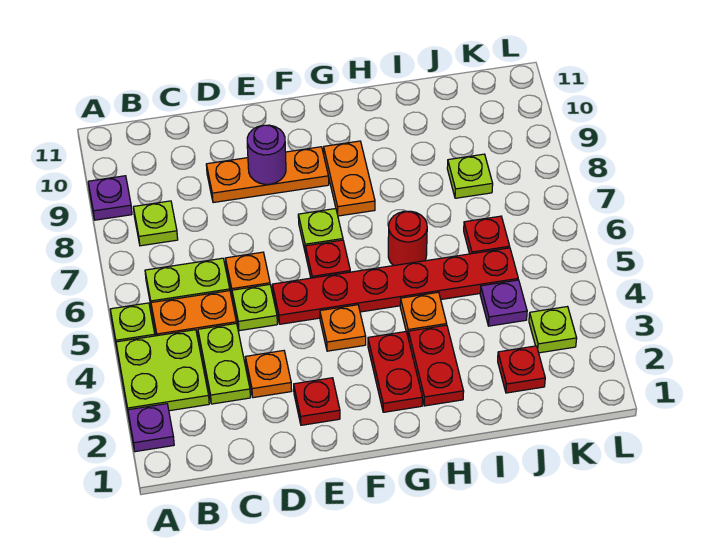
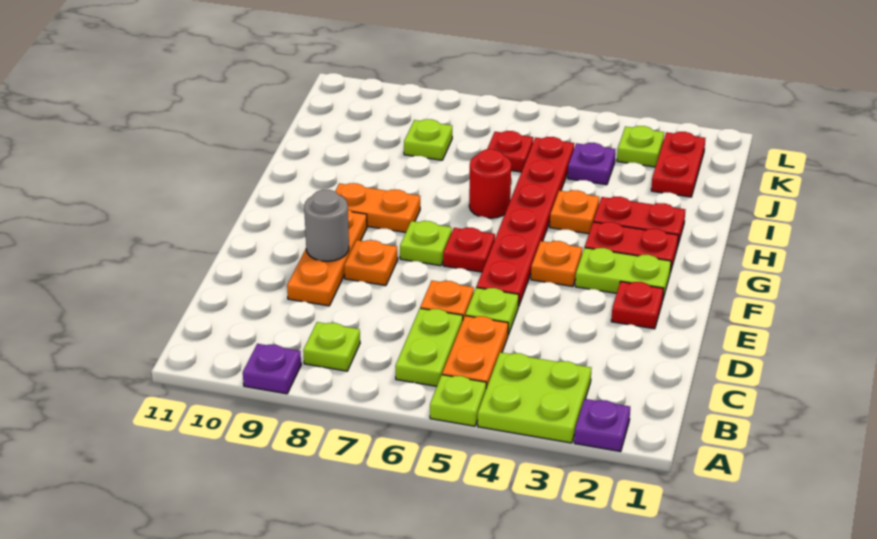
lime 1x2 plate [198,323,250,404] -> lime 1x2 plate moved to [575,248,671,298]
orange 1x1 plate [246,351,292,398] -> orange 1x1 plate moved to [344,240,398,286]
purple 1x1 round brick [247,125,286,184] -> grey 1x1 round brick [304,190,349,261]
red 1x1 plate [498,346,545,393] -> red 1x2 plate [651,132,705,197]

